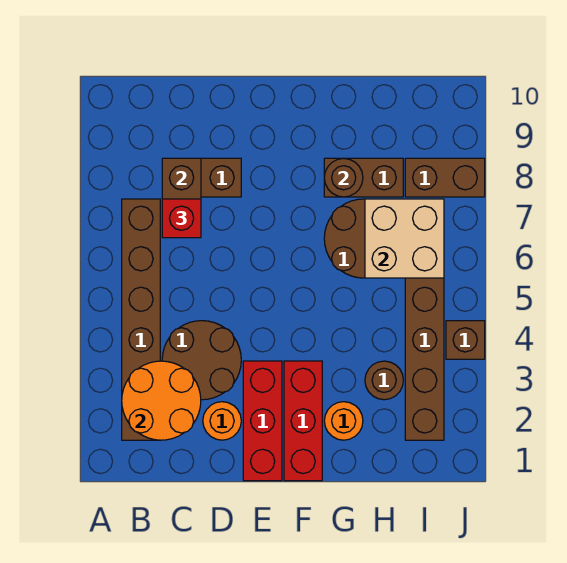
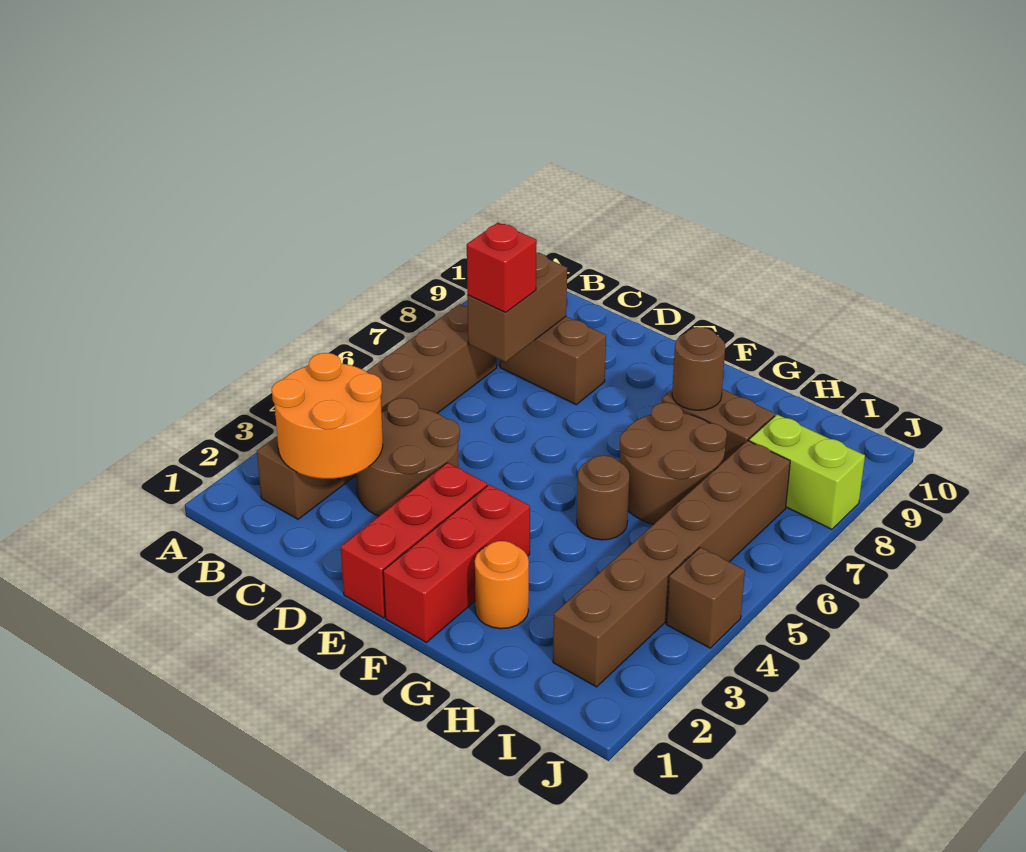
orange 1x1 round brick [203,402,241,440] -> none
brown 1x1 round brick [365,361,403,400] -> brown 1x1 round brick moved to [577,455,629,540]
tan 2x2 brick [365,199,444,278] -> none
brown 1x2 brick [405,158,485,197] -> lime 1x2 brick [749,415,865,529]

